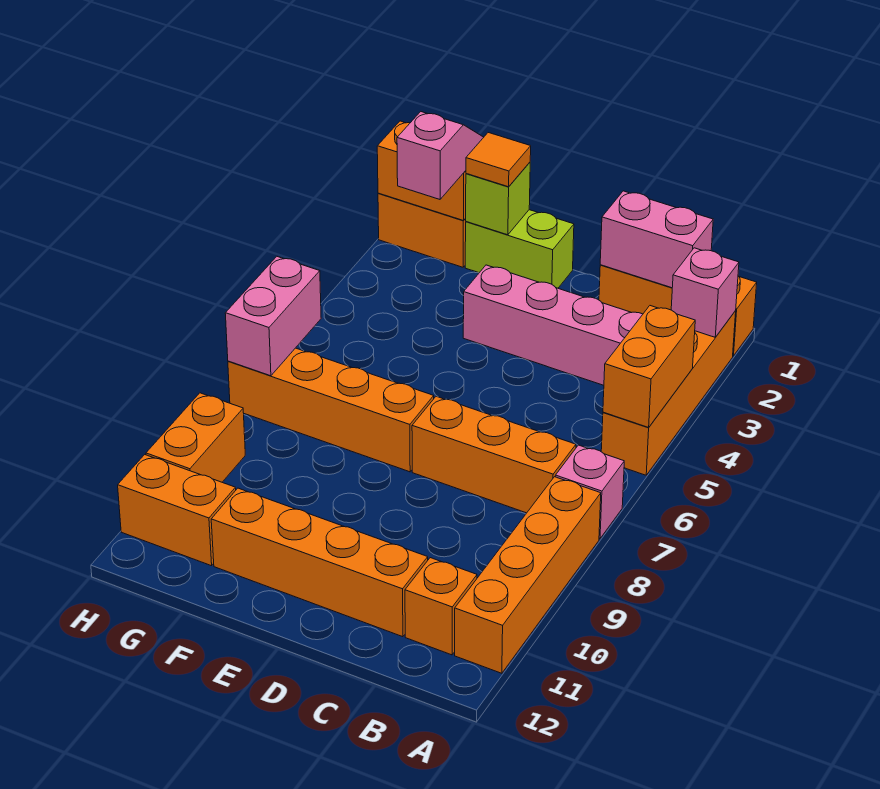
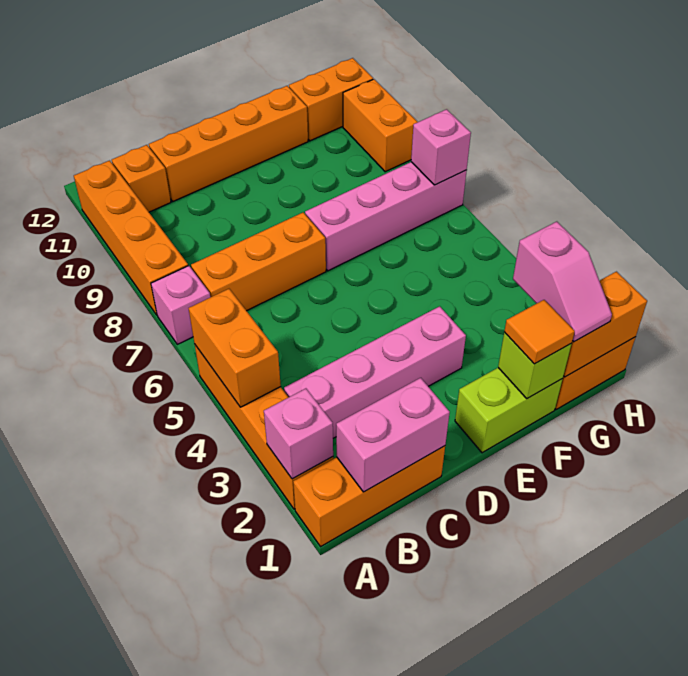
orange 1x4 brick [228,348,434,472] -> pink 1x4 brick [305,162,467,271]
pink 1x2 brick [225,257,321,376] -> pink 1x1 brick [411,109,471,185]

